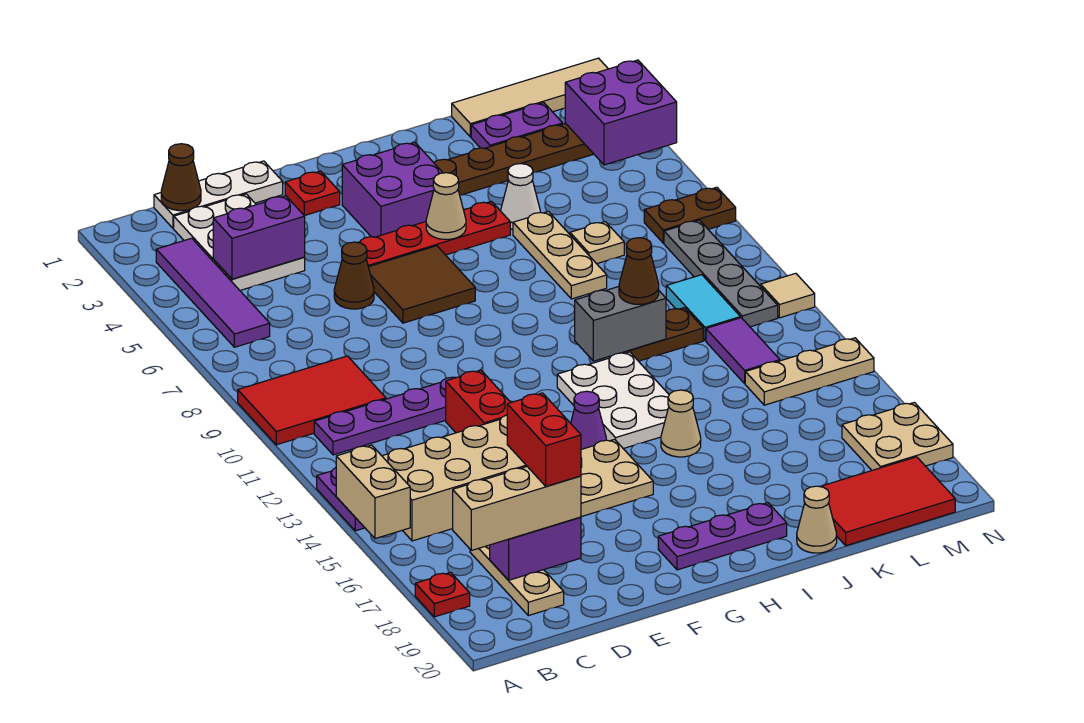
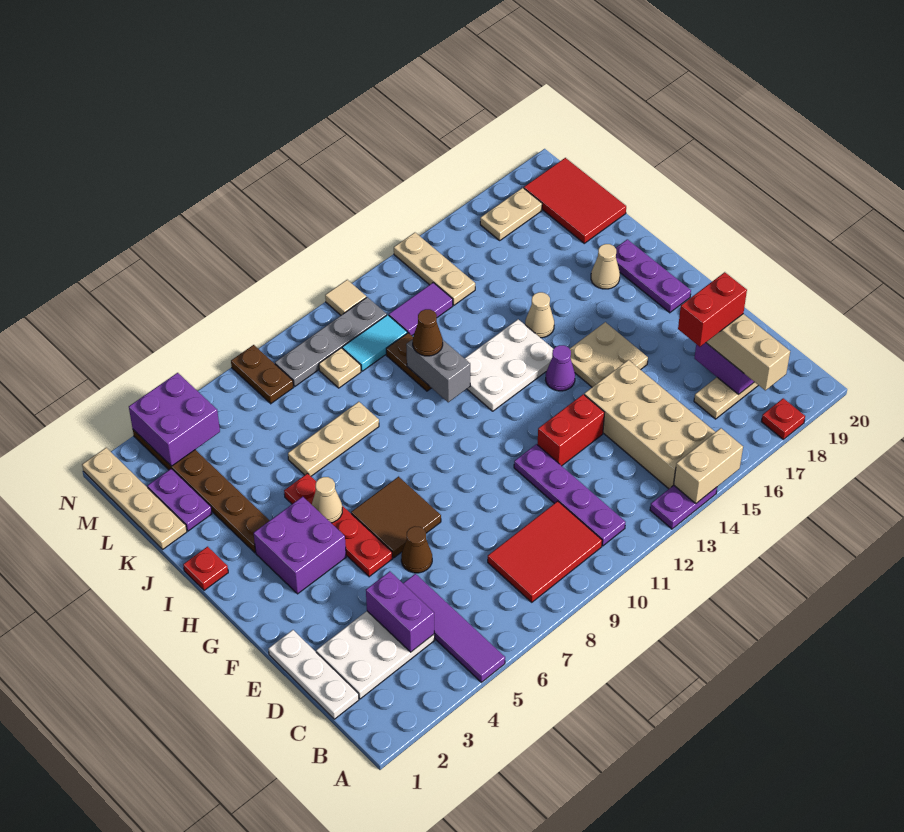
red 2x3 tile [238,356,386,445] -> red 2x3 tile turned to [488,501,602,602]
purple 1x4 tile [156,238,270,347] -> purple 1x4 tile turned to [403,574,505,682]
brown 1x1 cone [161,144,201,211] -> none
red 1x1 plate [285,171,340,216] -> red 1x1 plate moved to [183,547,228,590]
white 1x1 cone [501,164,540,229] -> none
tan 1x1 cone [797,486,837,553] -> tan 1x1 cone moved to [591,244,620,289]
tan 1x4 tile [452,58,608,137] -> tan 1x4 plate [82,448,187,549]
tan 1x1 plate [570,222,624,264] -> tan 1x1 plate moved to [319,348,361,388]
tan 2x2 plate [842,402,953,470] -> tan 1x2 plate [480,188,542,240]

